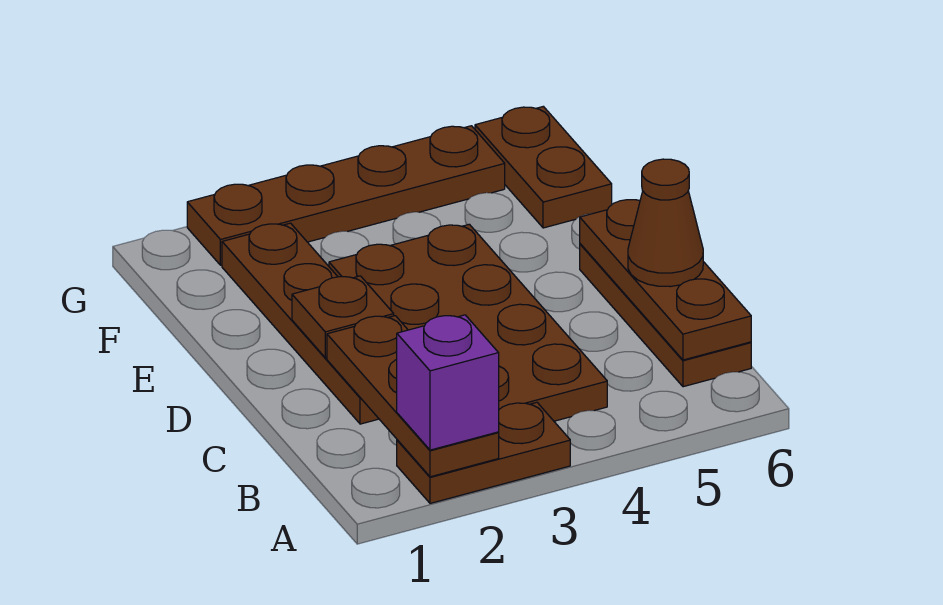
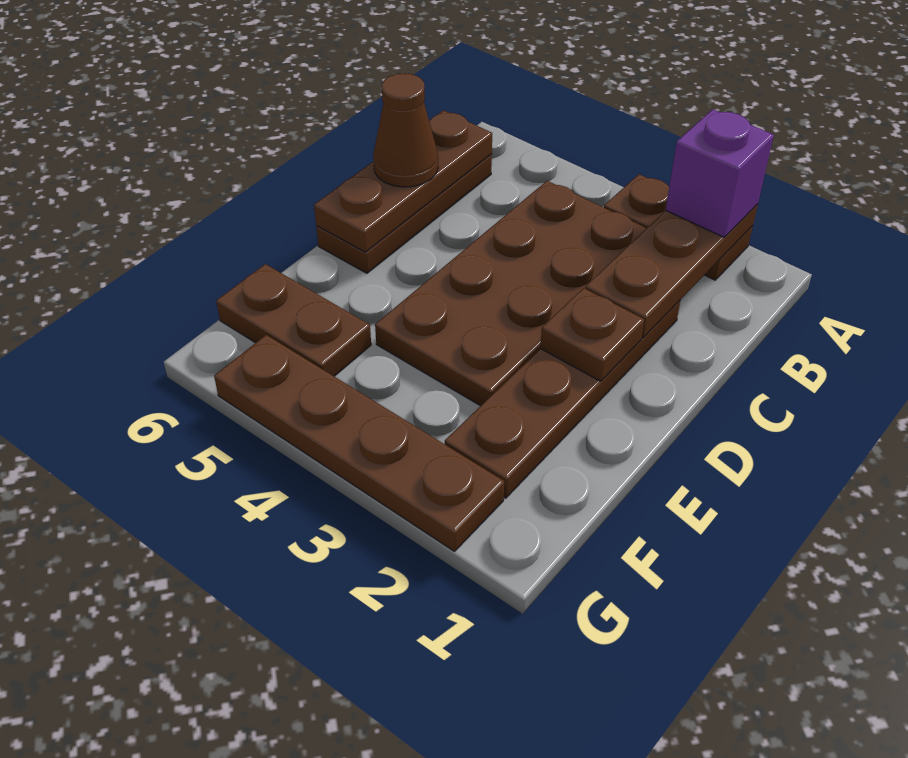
brown 1x2 plate [475,106,612,228] -> brown 1x2 plate turned to [216,264,371,376]

